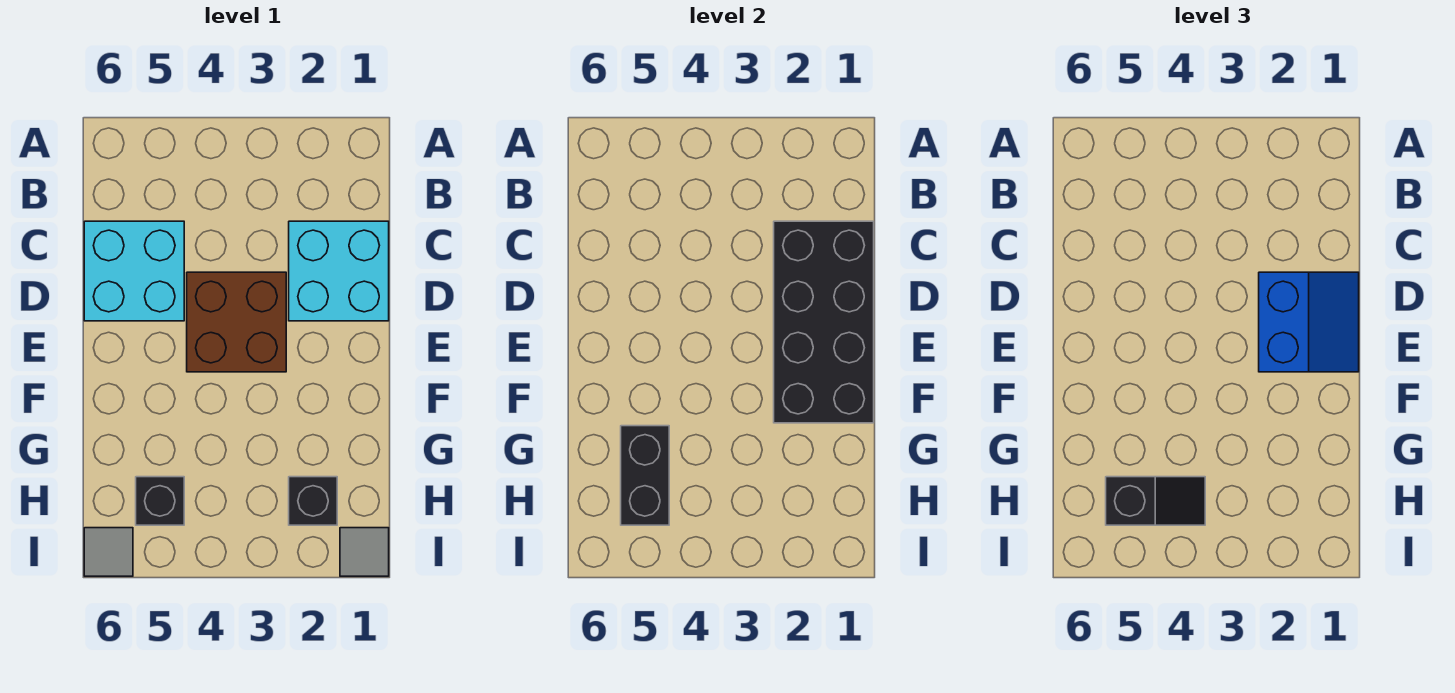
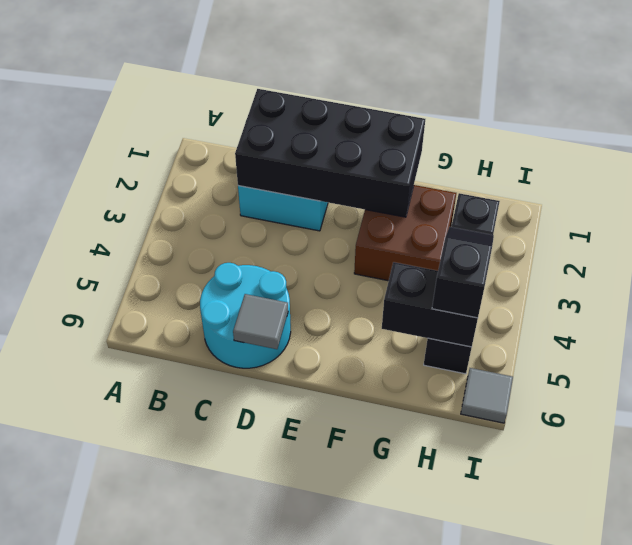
cyan 2x2 brick [84,221,184,321] -> cyan 2x2 round brick [200,263,291,368]
blue 2x2 slope [1259,272,1359,372] -> none
brown 2x2 brick [187,272,286,372] -> brown 2x2 brick moved to [354,185,456,281]
grey 1x1 tile [340,528,389,576] -> grey 1x1 tile moved to [233,294,288,349]

